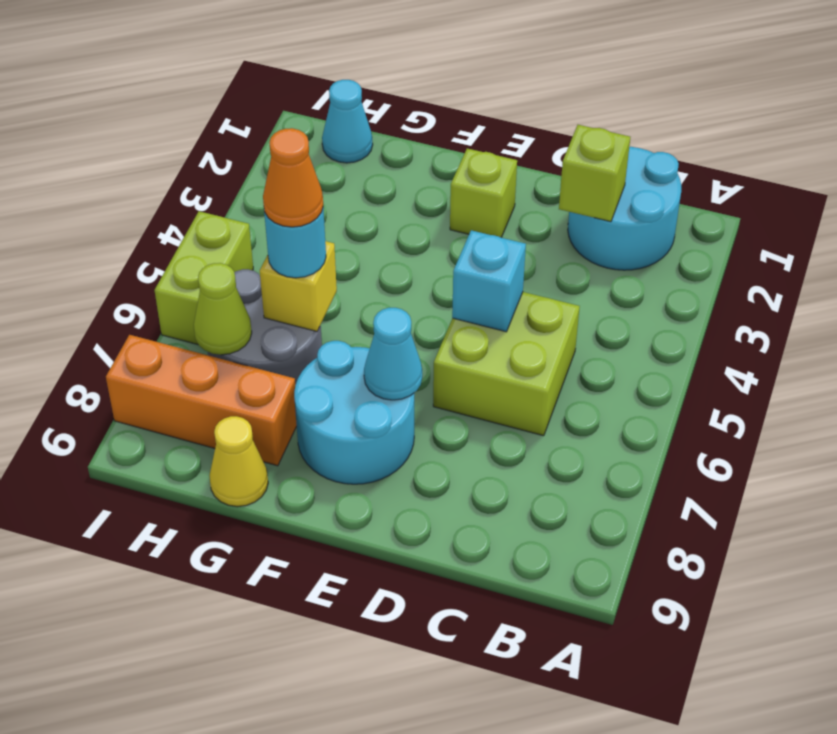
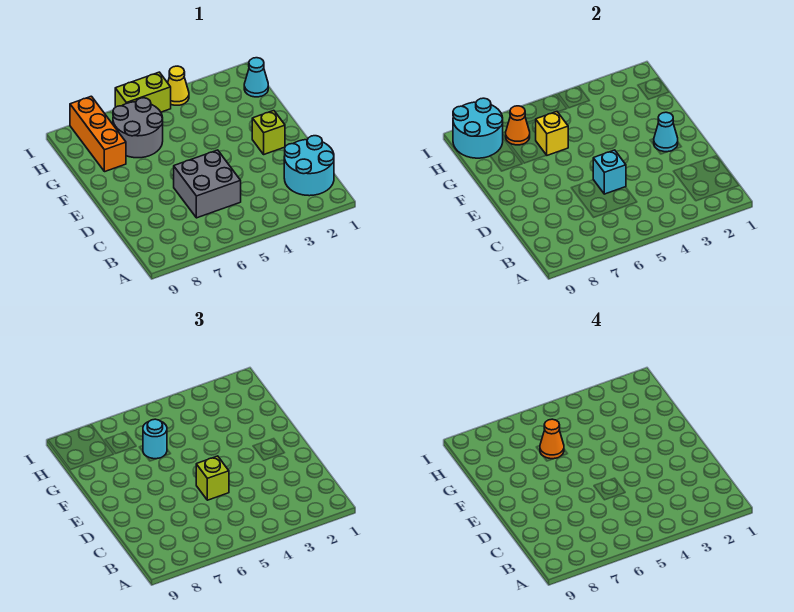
lime 1x1 brick [559,125,630,222] -> lime 1x1 brick moved to [196,456,229,500]
lime 2x2 brick [433,292,580,436] -> grey 2x2 brick [174,150,241,218]
cyan 2x2 round brick [294,341,414,484] -> cyan 2x2 round brick moved to [453,98,503,158]
cyan 1x1 cone [364,308,422,400] -> cyan 1x1 cone moved to [654,112,678,152]
yellow 1x1 cone [209,416,268,507] -> yellow 1x1 cone moved to [168,66,189,105]
lime 1x1 cone [194,263,252,355] -> orange 1x1 cone [506,106,530,145]

